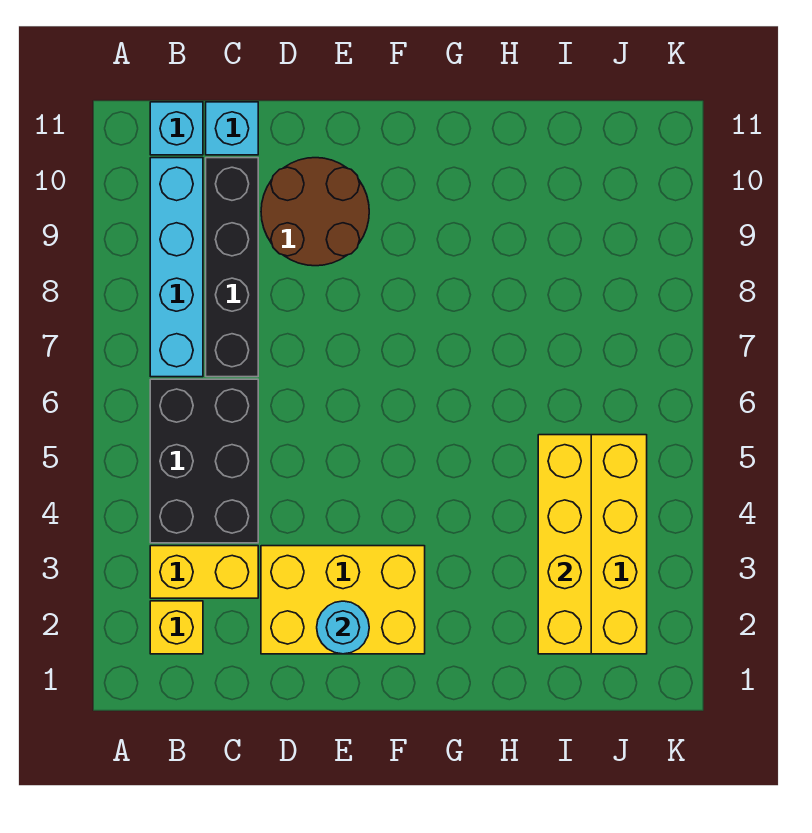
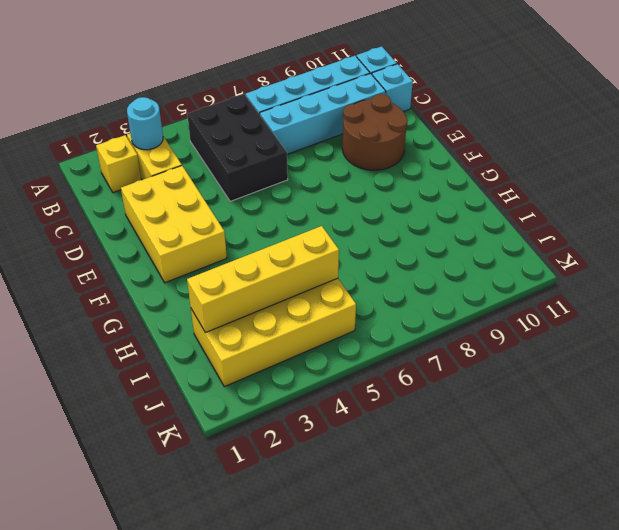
black 2x3 brick [150,379,258,543] -> black 2x3 brick turned to [187,94,288,201]
black 1x4 brick [206,158,258,377] -> cyan 1x4 brick [260,74,386,154]
cyan 1x1 round brick [317,601,369,654] -> cyan 1x1 round brick moved to [127,97,163,150]

